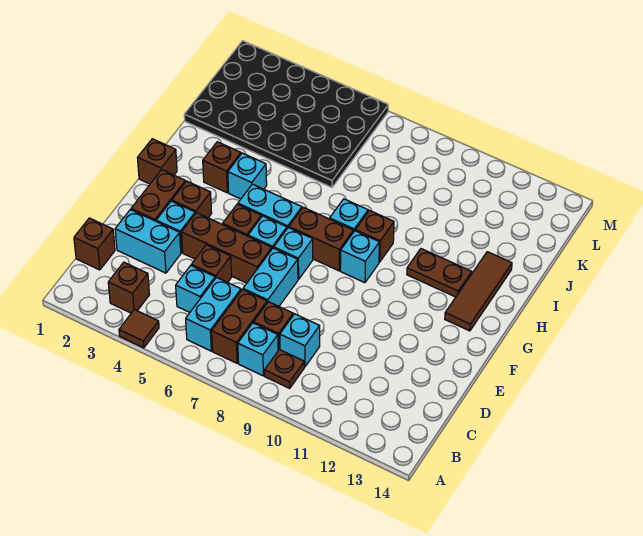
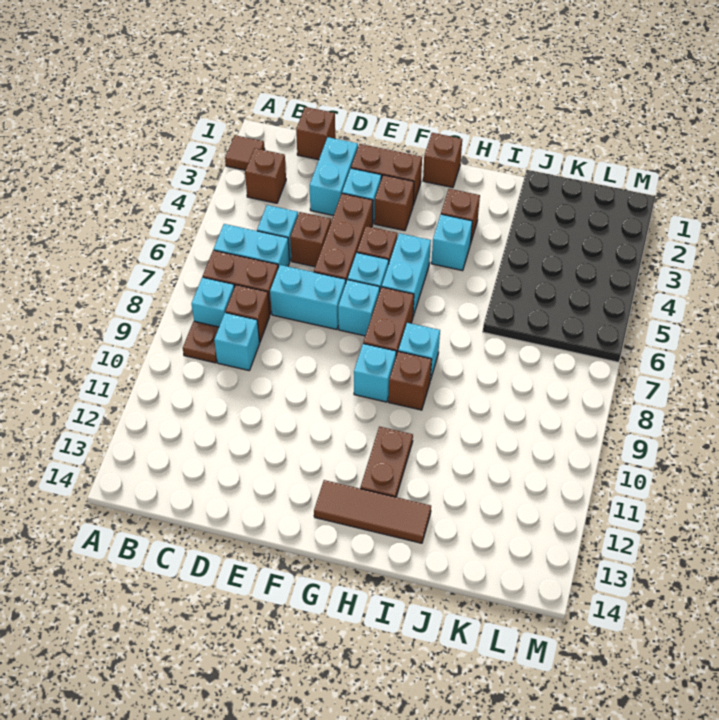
brown 1x1 tile [119,310,159,348] -> brown 1x1 tile moved to [225,135,265,170]

